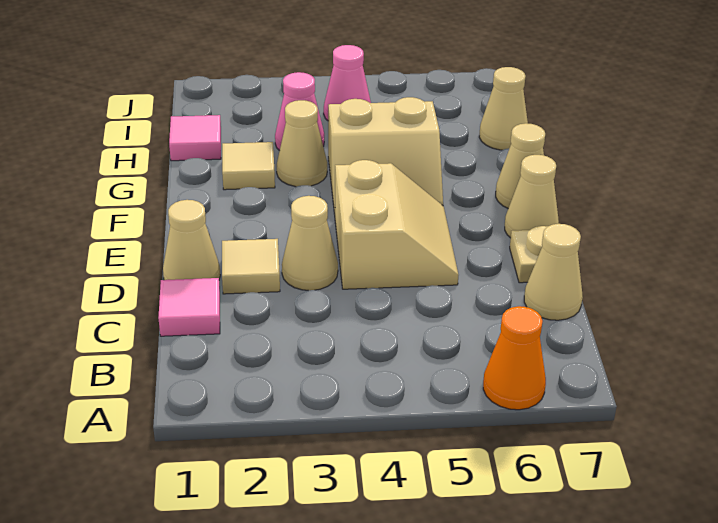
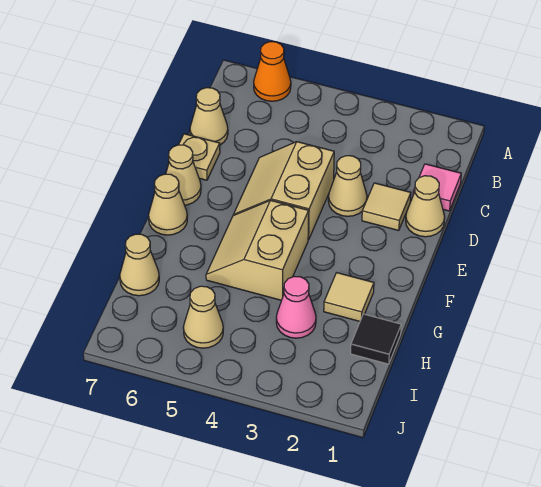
tan 2x2 slope [328,97,443,214] -> tan 2x2 slope turned to [206,200,309,300]
tan 1x1 cone [277,100,327,187] -> tan 1x1 cone moved to [183,286,223,348]
pink 1x1 tile [169,115,221,161] -> black 1x1 tile [351,314,401,364]
pink 1x1 cone [324,45,371,120] -> none

